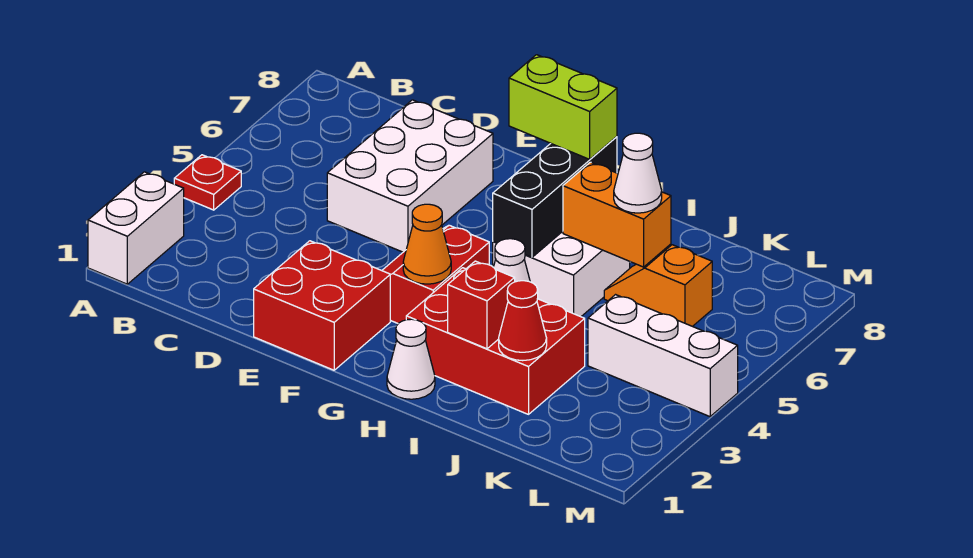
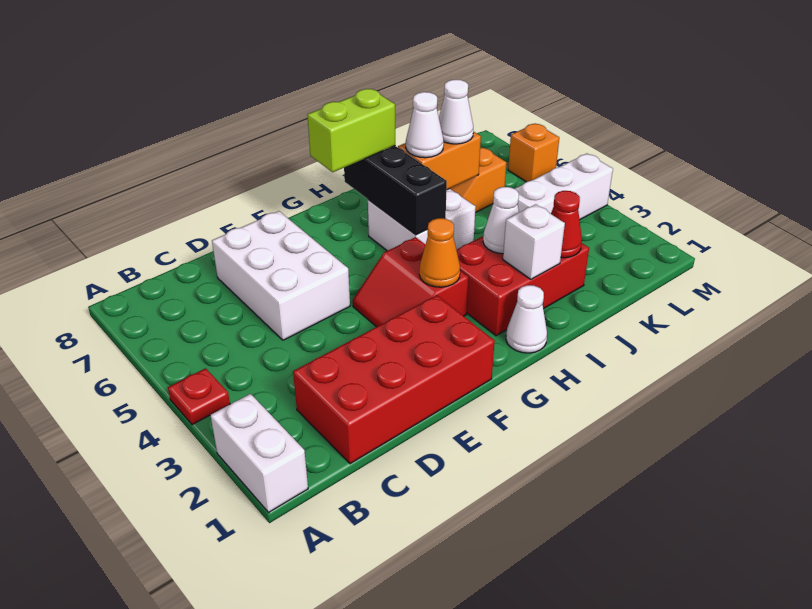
red 2x2 brick [254,241,390,370] -> red 2x4 brick [293,295,495,464]
red 1x1 brick [448,261,515,349] -> white 1x1 brick [503,204,565,279]
none -> white 1x1 cone [406,92,444,158]
none -> orange 1x1 brick [508,124,559,182]

